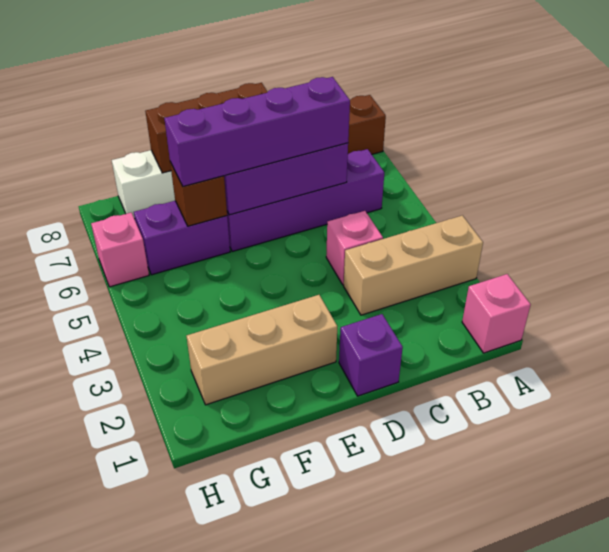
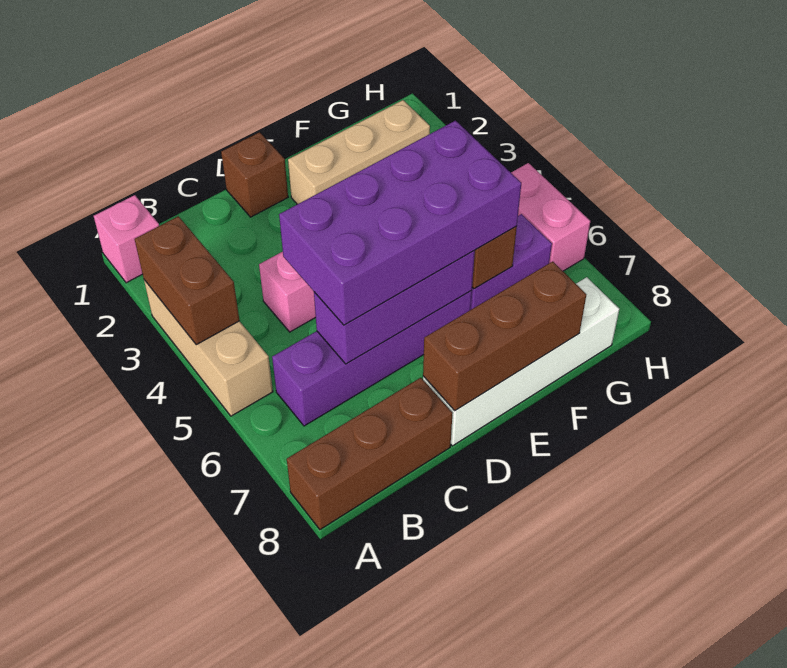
tan 1x3 brick [344,215,483,315] -> tan 1x3 brick turned to [144,280,273,416]
none -> brown 1x2 brick [135,216,239,345]
purple 1x4 brick [164,77,350,186] -> purple 2x4 brick [279,121,521,325]
purple 1x1 brick [339,314,403,396] -> brown 1x1 brick [221,132,288,217]
pink 1x1 brick [91,213,149,287] -> pink 1x2 brick [511,163,590,271]

